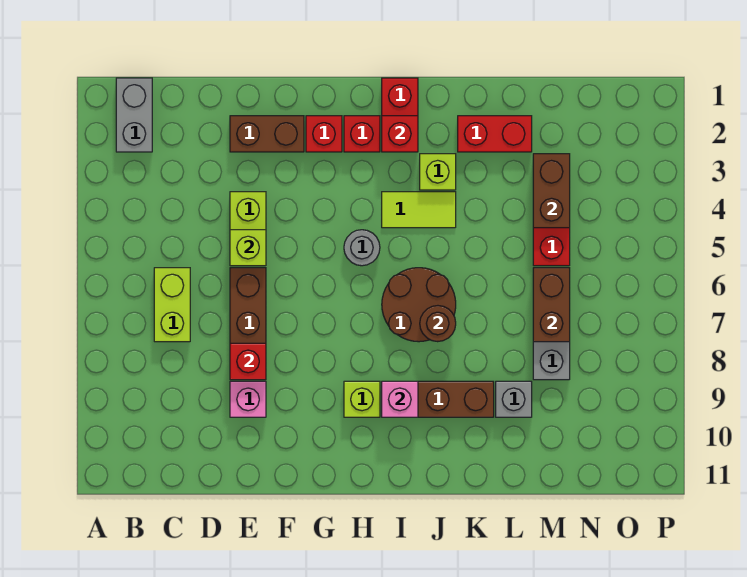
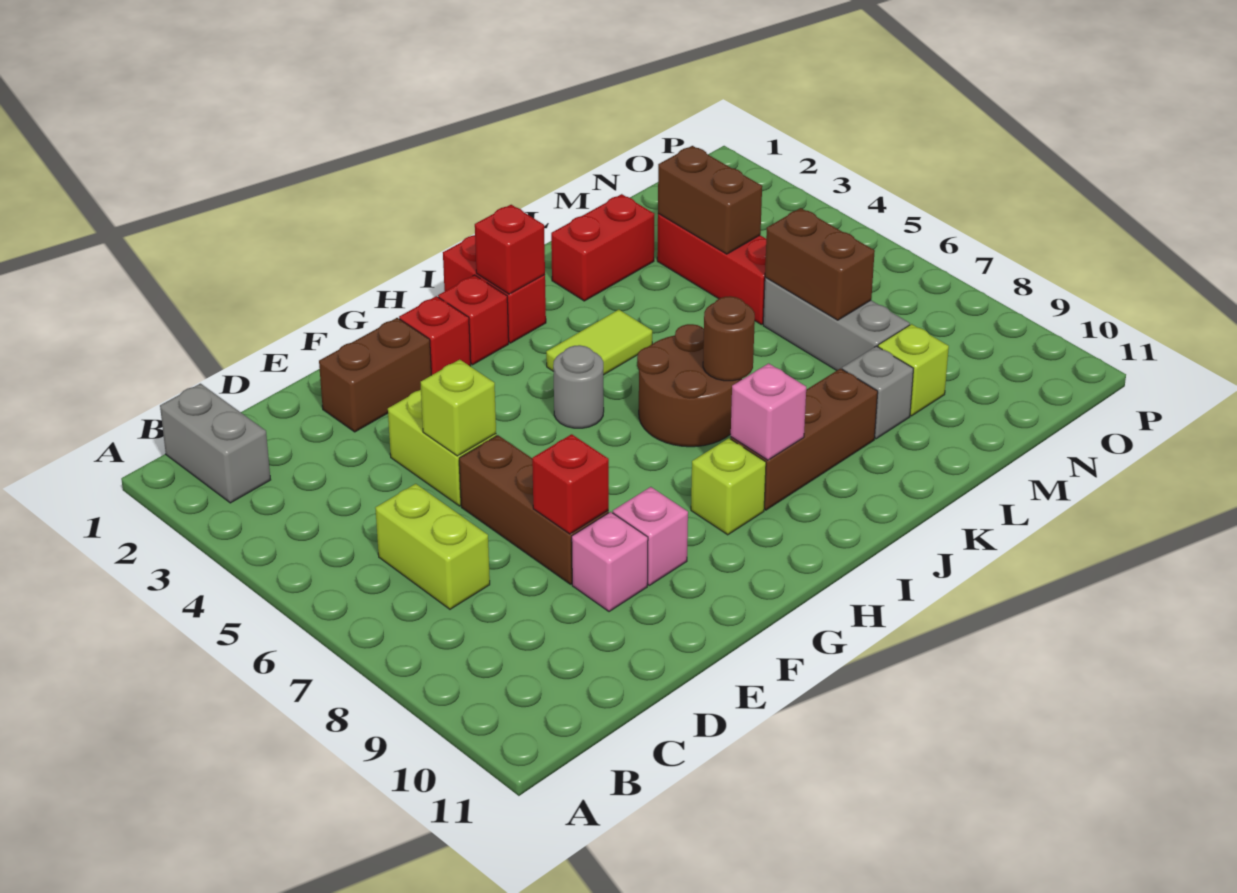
none -> pink 1x1 brick [613,487,688,585]
lime 1x1 brick [420,154,456,190] -> lime 1x1 brick moved to [878,324,949,416]

